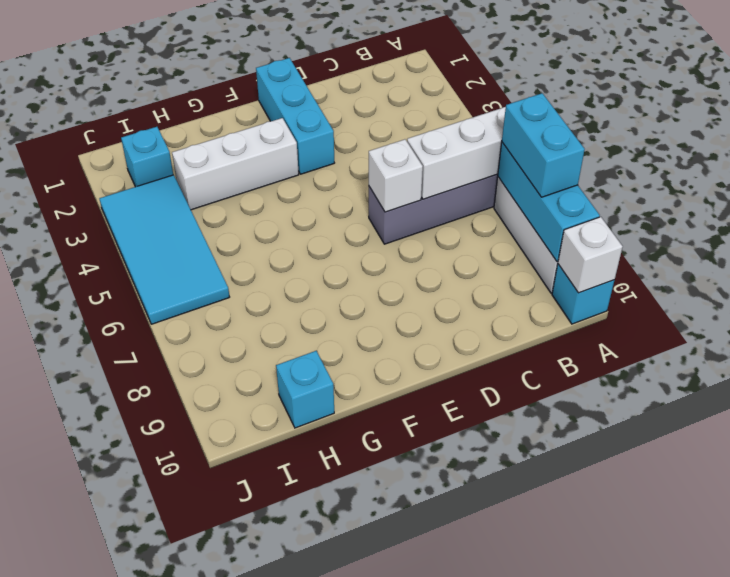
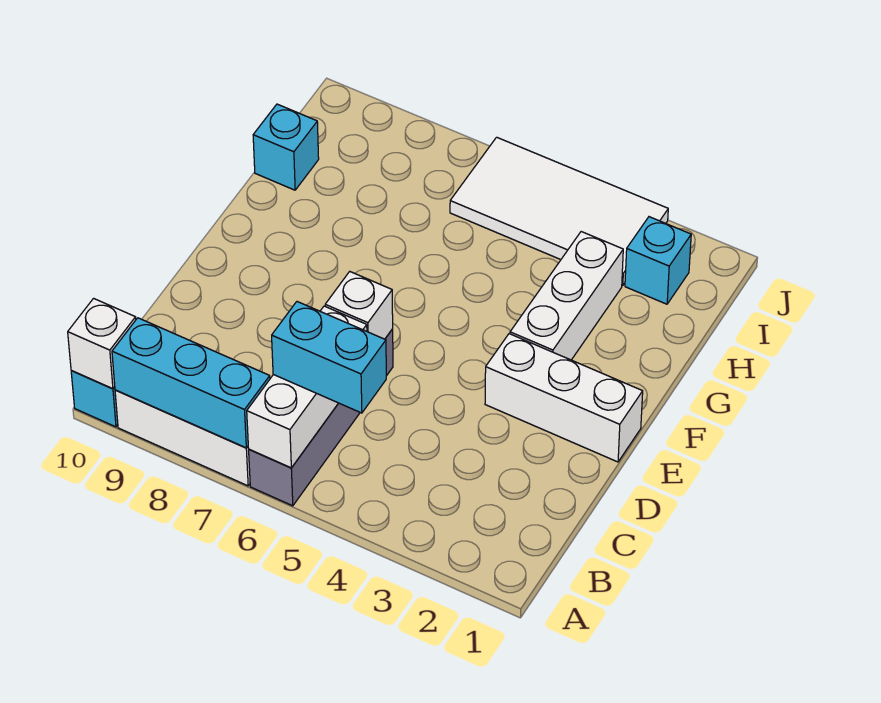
cyan 1x2 brick [502,93,585,197] -> cyan 1x2 brick moved to [272,302,386,413]
cyan 1x3 brick [256,58,334,174] -> white 1x3 brick [485,334,643,462]
cyan 2x4 tile [99,175,229,324] -> white 2x4 tile [450,137,668,286]

